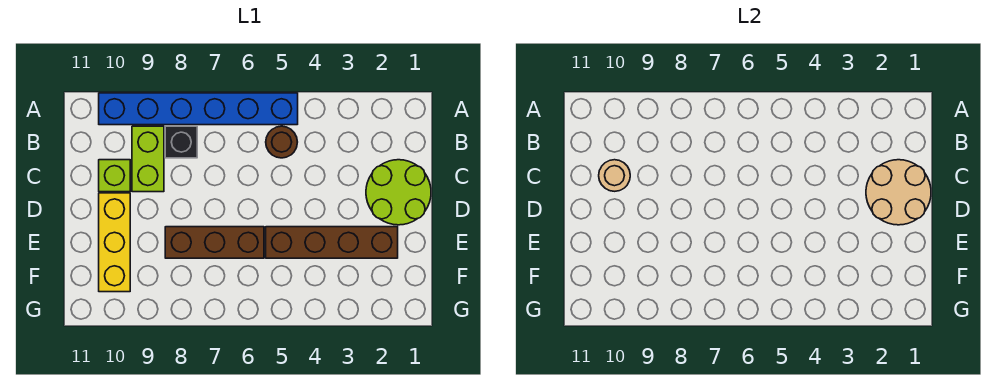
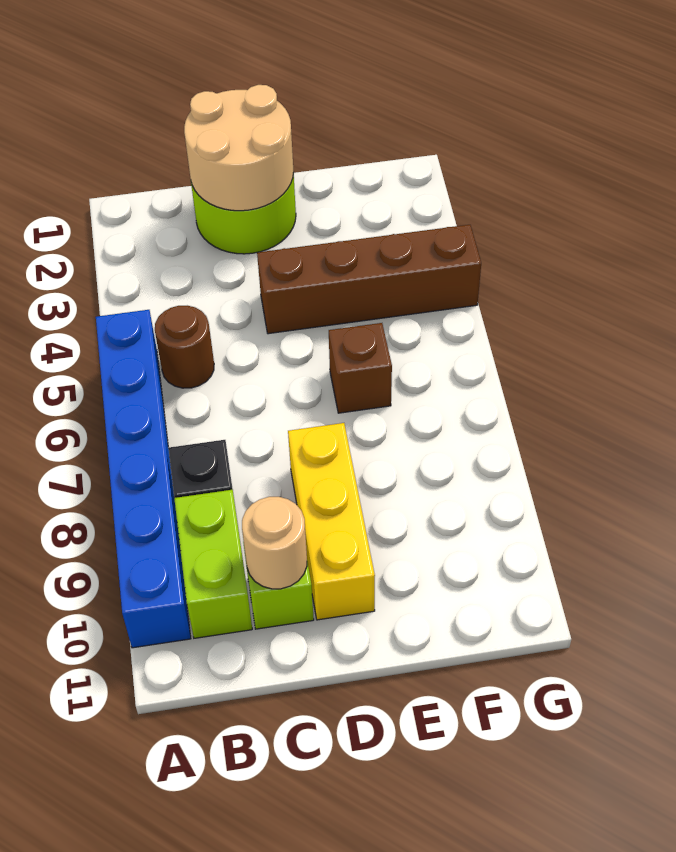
lime 1x2 brick [132,126,164,192] -> lime 1x2 brick turned to [174,490,252,638]
yellow 1x3 brick [99,193,130,292] -> yellow 1x3 brick turned to [288,423,375,620]
brown 1x4 brick [266,227,398,258] -> brown 1x4 brick turned to [257,225,481,334]
brown 1x3 brick [165,227,264,258] -> brown 1x1 brick [329,323,392,413]

